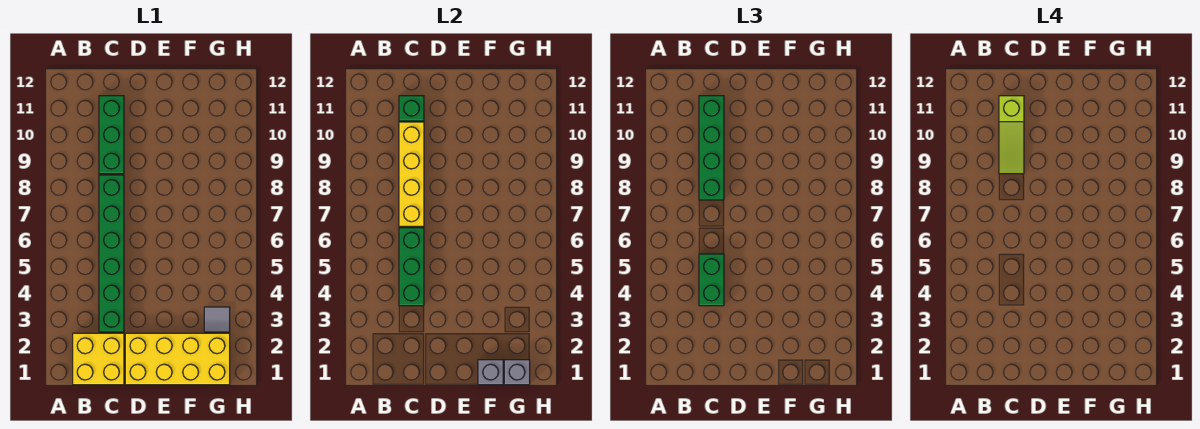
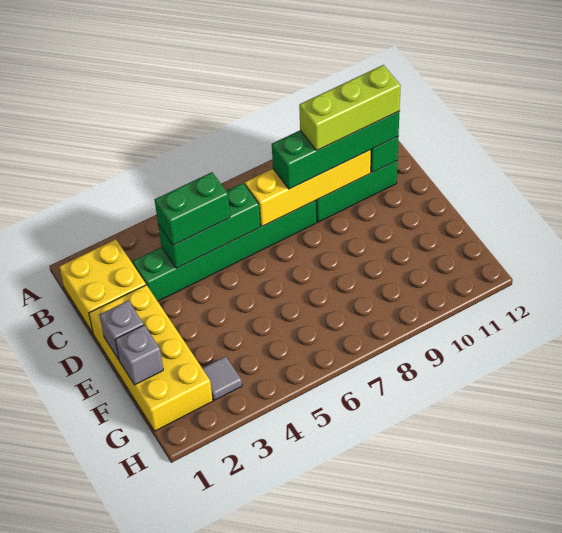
lime 1x3 slope [999,96,1024,174] -> lime 1x3 brick [299,65,401,151]
grey 1x1 brick [504,360,530,385] -> grey 1x1 brick moved to [99,301,144,360]

